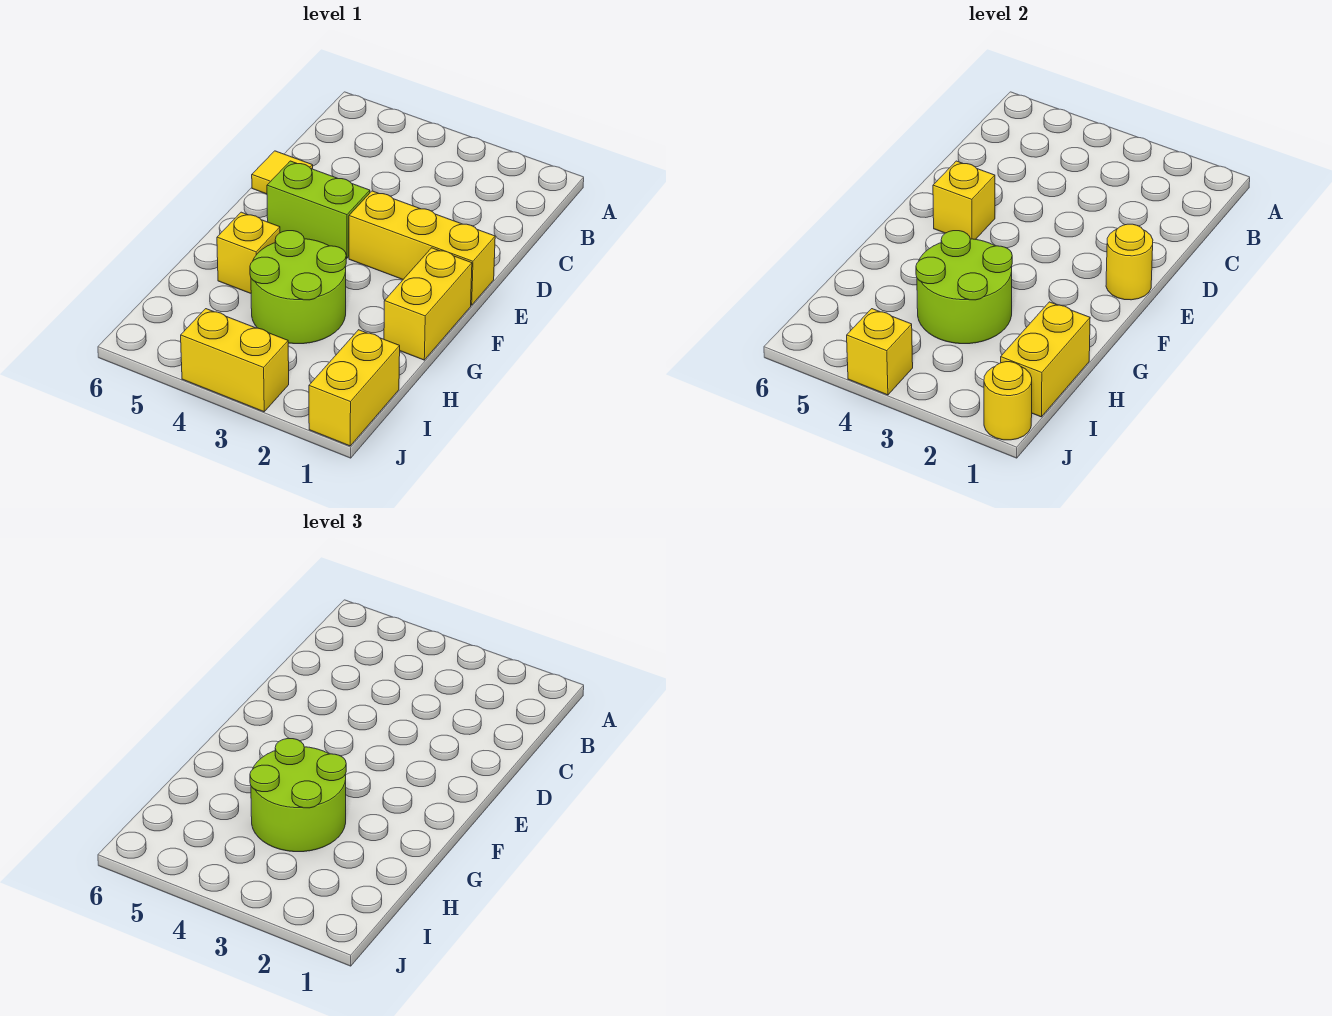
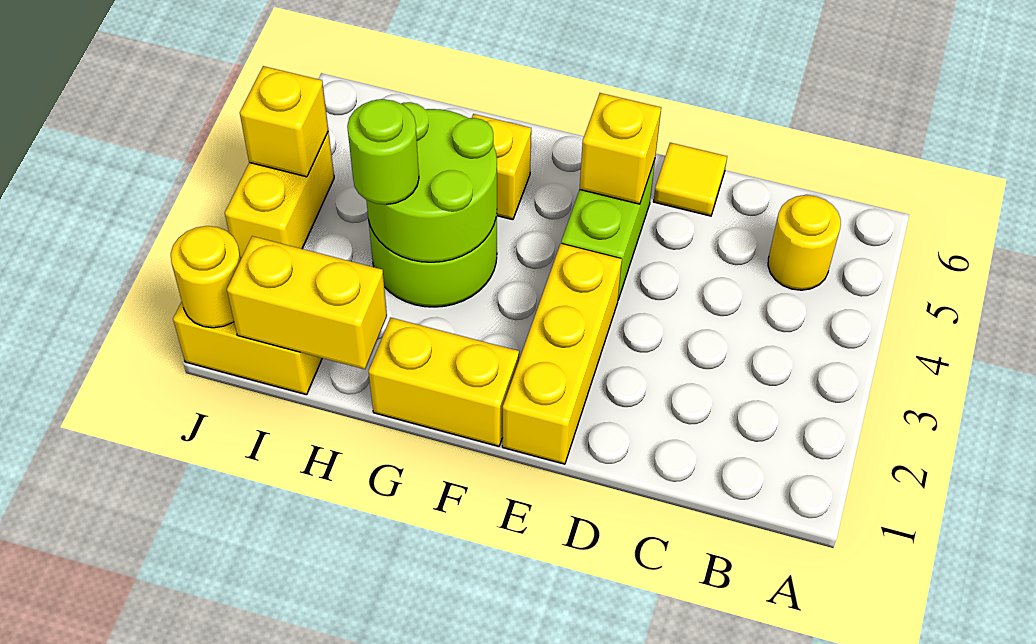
yellow 1x1 round brick [1106,224,1153,300] -> yellow 1x1 round brick moved to [768,195,841,290]
lime 2x2 round brick [250,739,346,852] -> lime 1x1 round brick [347,99,419,205]

